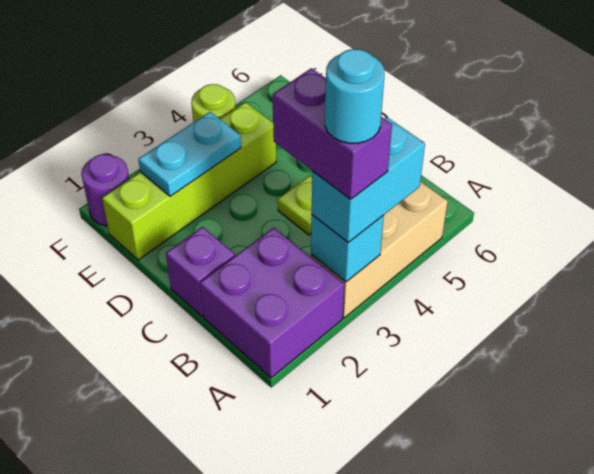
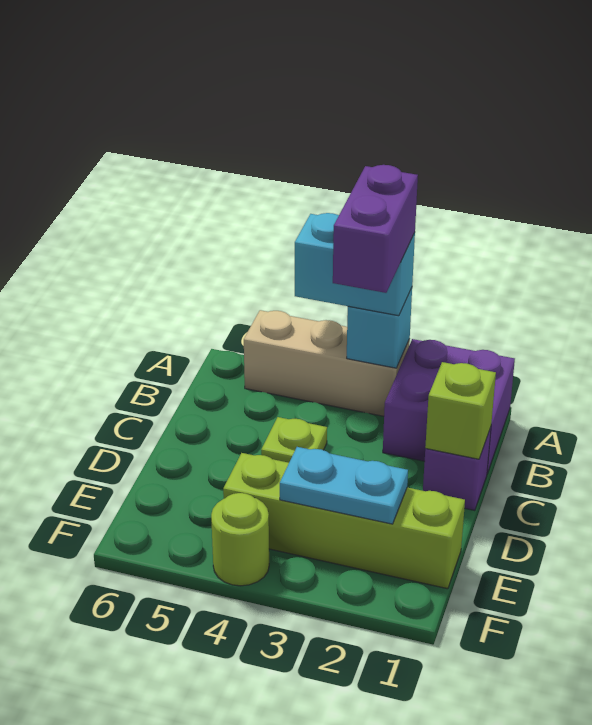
cyan 1x1 round brick [325,49,385,143] -> none
none -> lime 1x1 brick [425,362,496,459]
purple 1x1 round brick [81,154,129,226] -> none

